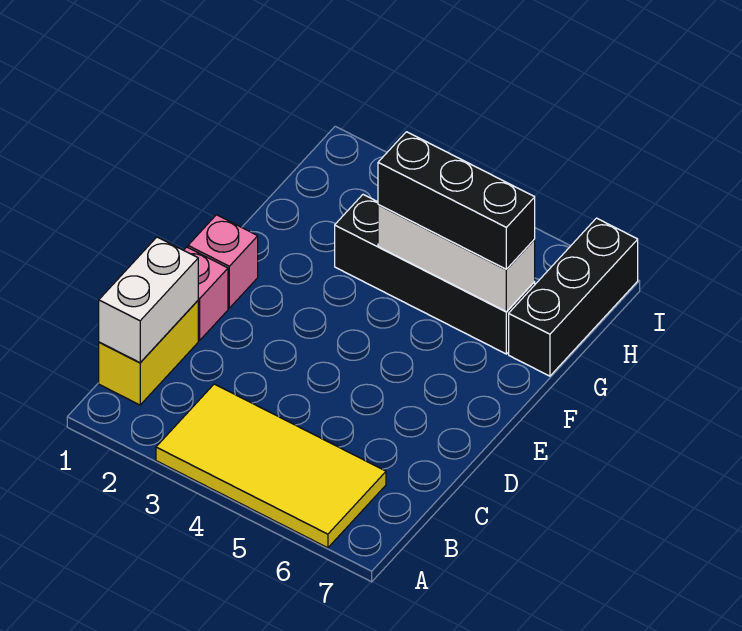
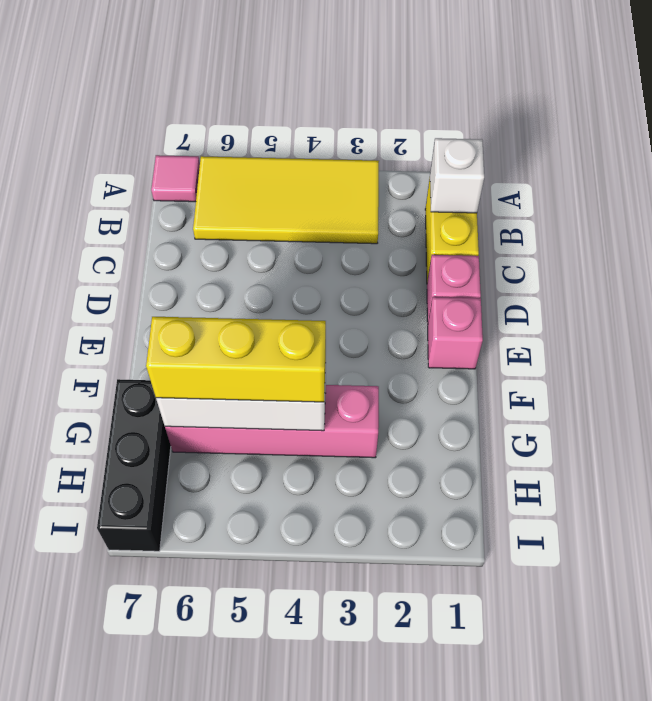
none -> pink 1x1 tile [151,155,200,202]
white 1x2 brick [99,237,198,363] -> white 1x1 brick [430,138,484,213]
black 1x4 brick [335,195,535,354] -> pink 1x4 brick [165,385,379,458]
black 1x3 brick [378,132,535,269] -> yellow 1x3 brick [146,317,326,402]

